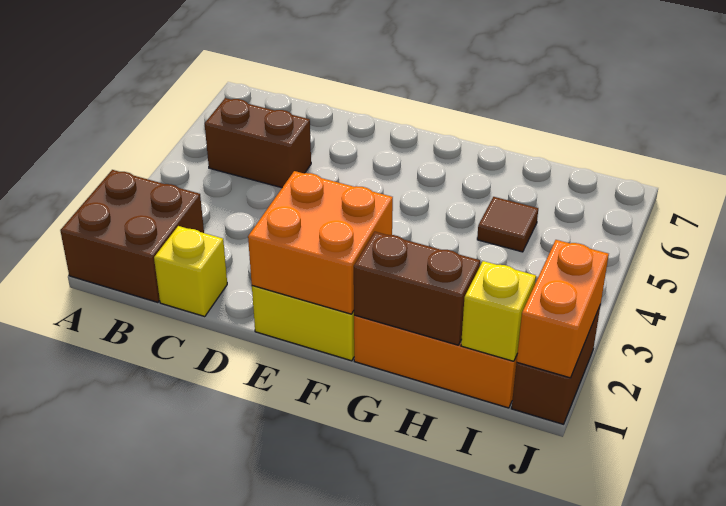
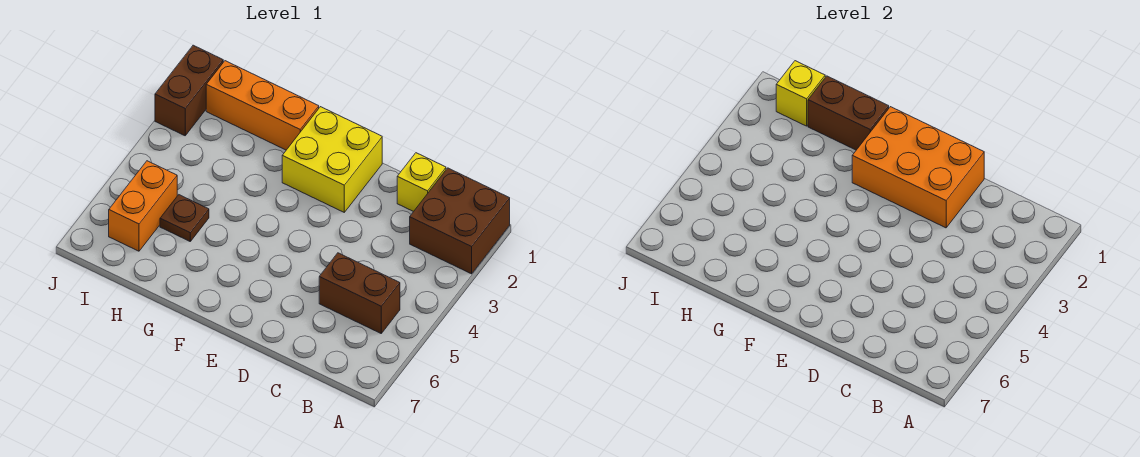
orange 2x2 brick [248,171,393,314] -> orange 2x3 brick [852,107,984,228]
brown 1x1 tile [477,197,538,252] -> brown 1x1 plate [160,195,209,241]
orange 1x2 brick [517,240,609,378] -> orange 1x2 brick moved to [109,161,177,251]

